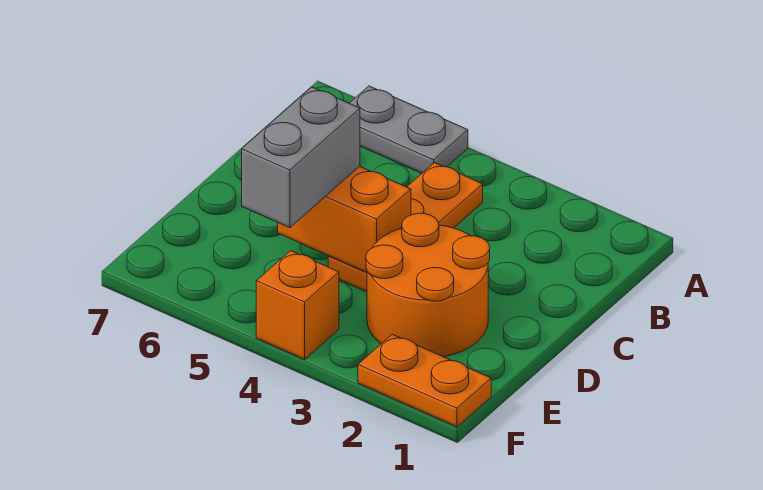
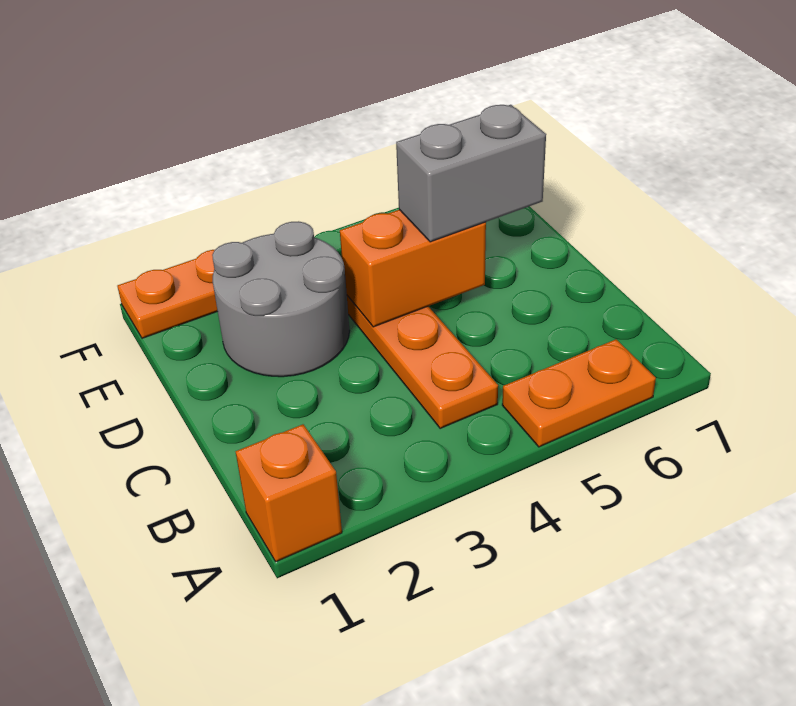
grey 1x2 plate [349,86,468,173] -> orange 1x2 plate [502,339,656,447]
orange 2x2 round brick [366,213,490,357] -> grey 2x2 round brick [212,221,349,377]
grey 1x2 brick [242,87,360,228] -> grey 1x2 brick turned to [396,105,546,242]
orange 1x1 brick [256,251,339,359] -> orange 1x1 brick moved to [236,424,342,562]

